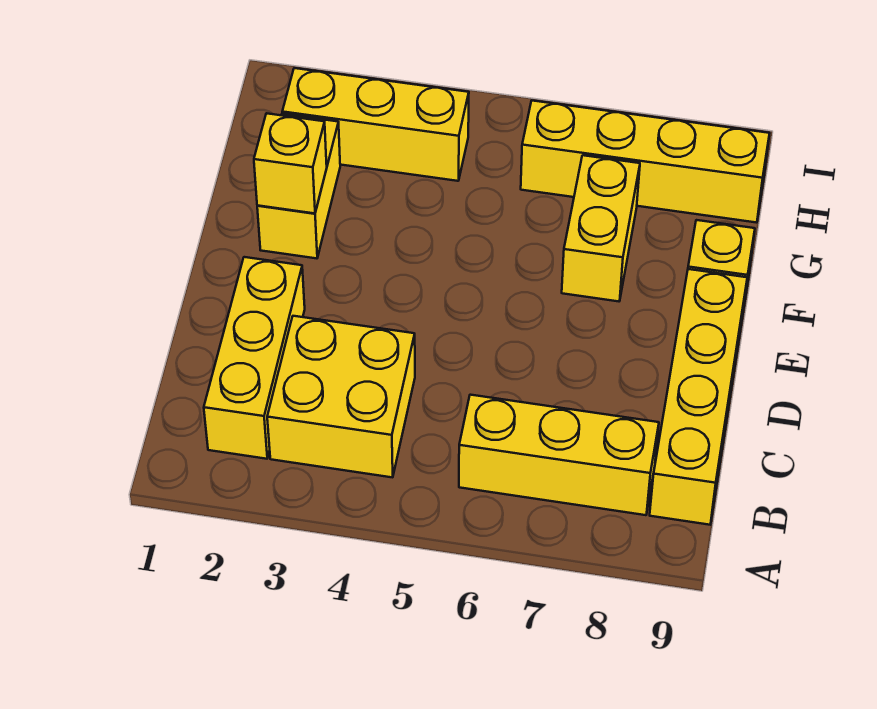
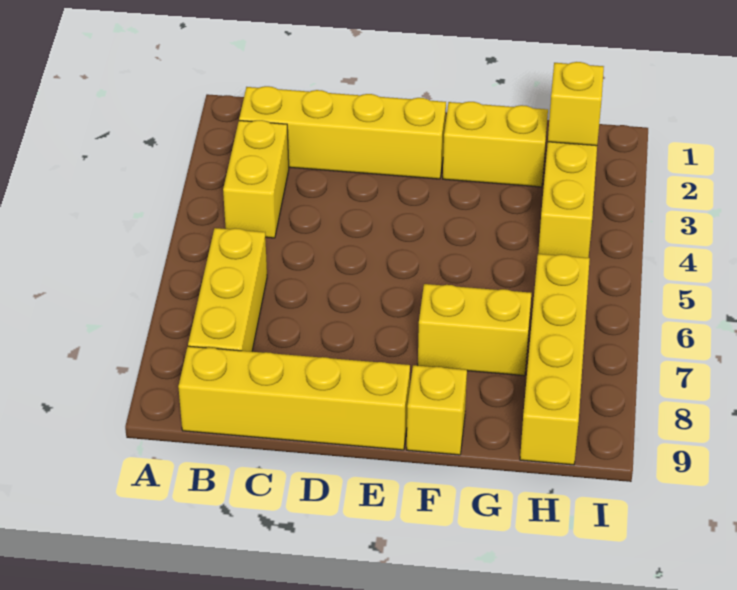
yellow 1x3 brick [204,257,305,459] -> yellow 1x4 brick [239,86,446,179]
yellow 2x2 brick [267,316,415,477] -> yellow 1x2 brick [223,120,289,238]
yellow 1x1 brick [254,113,327,213] -> yellow 1x1 brick moved to [548,62,604,146]

